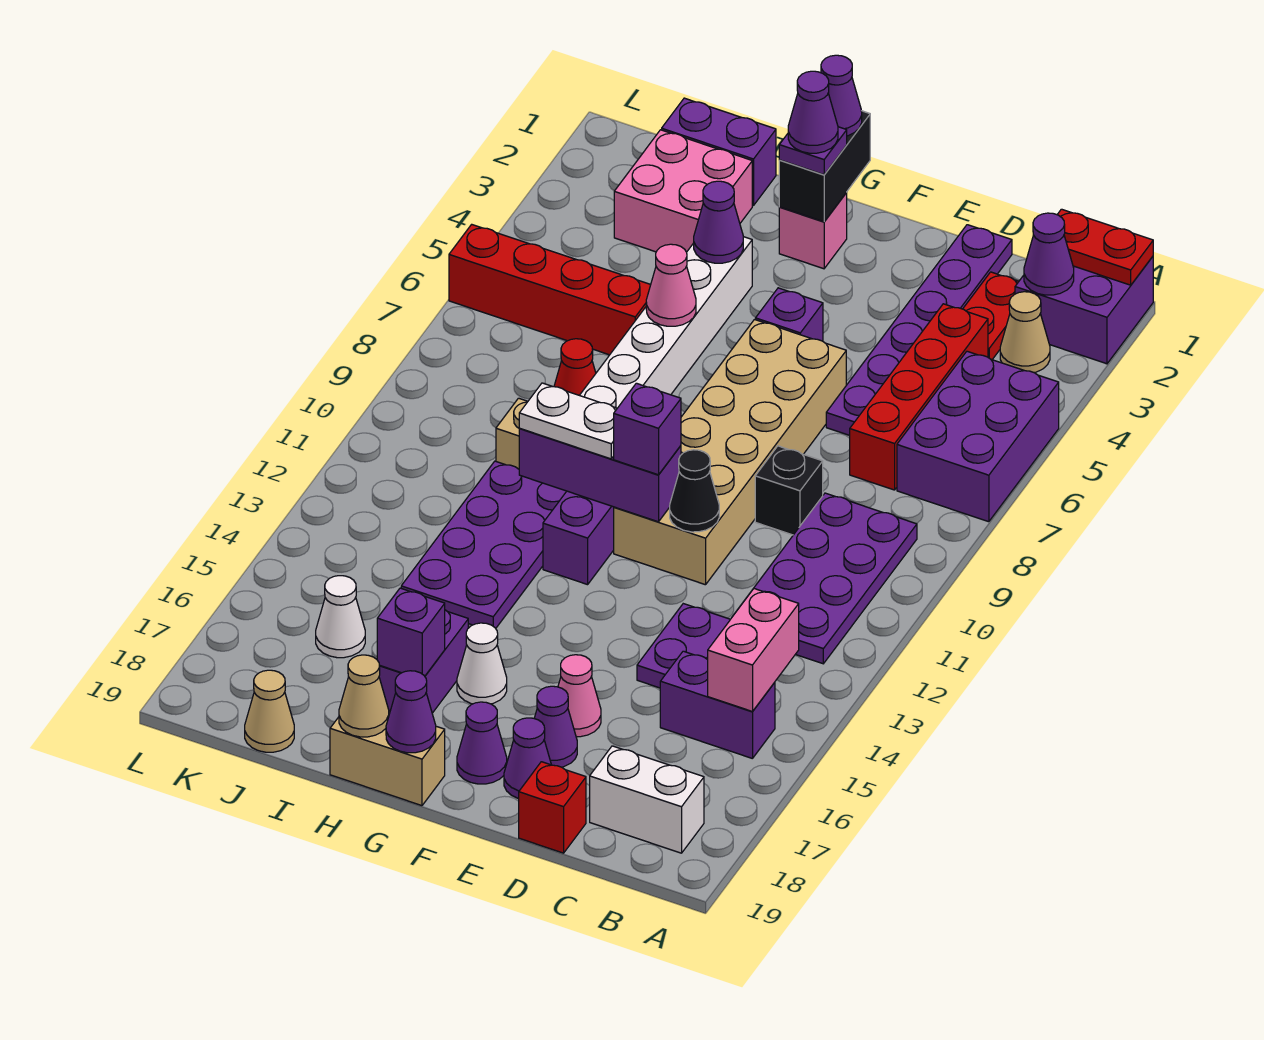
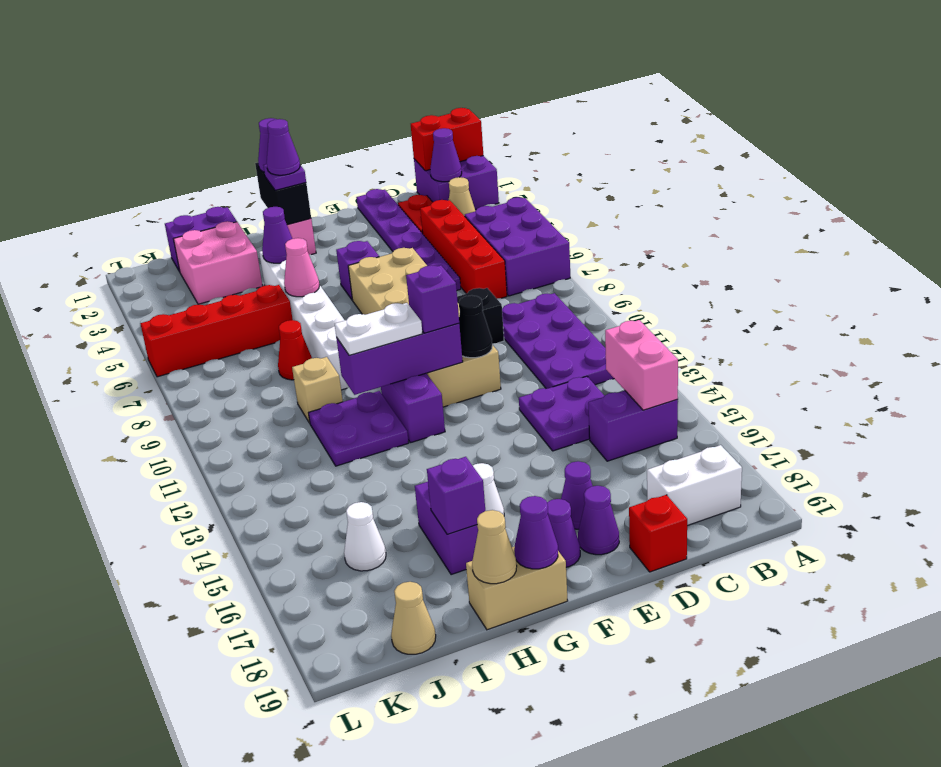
red 1x2 plate [1057,209,1153,285] -> red 1x2 brick [411,108,483,171]
pink 1x1 cone [558,655,601,737] -> none
purple 2x4 plate [401,461,566,628] -> purple 2x2 plate [309,391,409,466]

